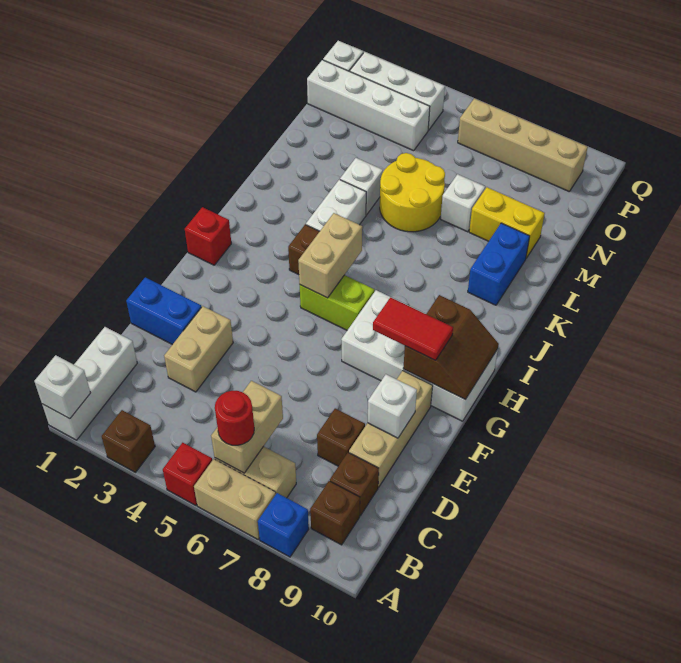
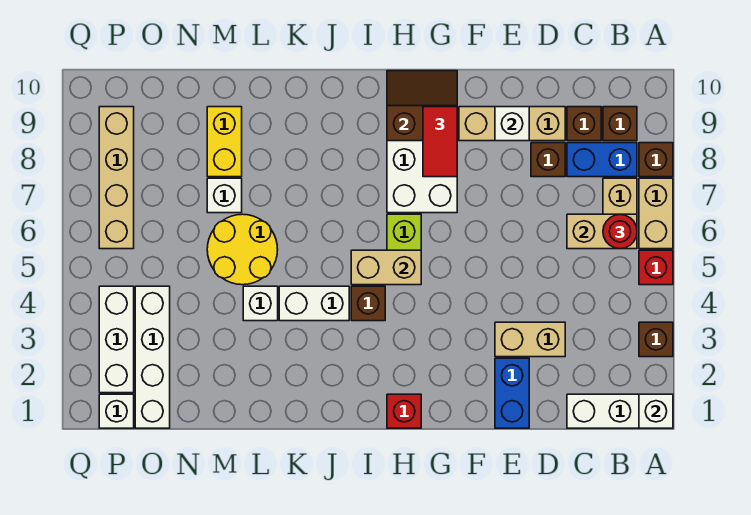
blue 1x1 brick [258,493,309,557] -> brown 1x1 brick [639,143,673,177]
blue 1x2 brick [468,223,530,305] -> blue 1x2 brick moved to [567,143,637,177]

